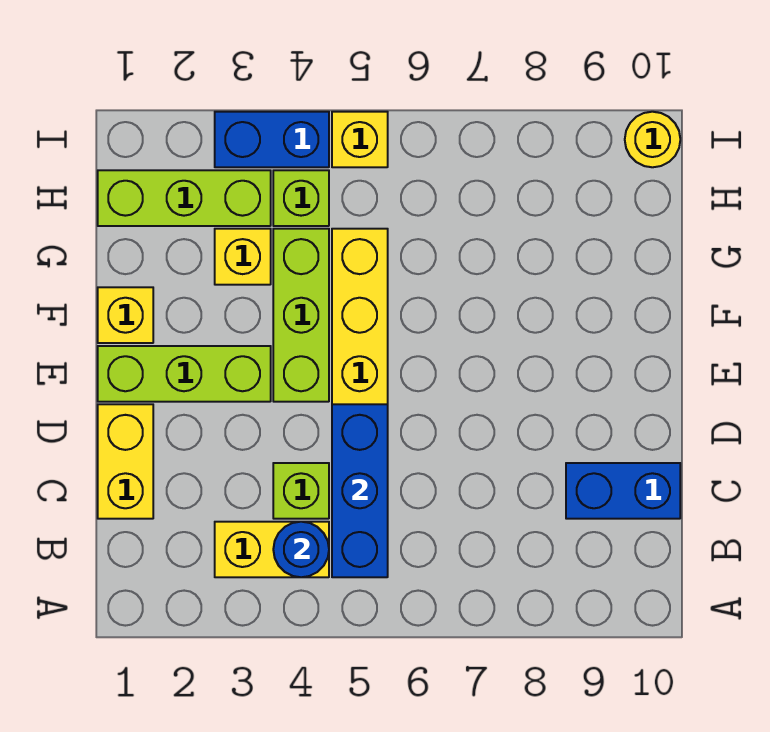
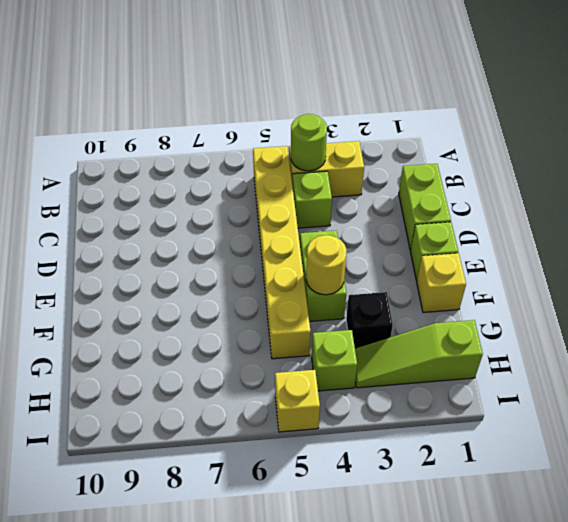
blue 1x1 round brick [273,522,329,577] -> lime 1x1 round brick [291,114,327,171]
blue 1x3 brick [332,404,388,577] -> none
yellow 1x2 brick [98,404,153,519] -> lime 1x2 brick [399,164,451,250]
blue 1x2 brick [566,463,680,519] -> none
lime 1x3 brick [98,346,271,402] -> lime 1x1 brick [410,222,458,280]
lime 1x3 brick [273,229,329,402] -> lime 1x2 brick [300,230,346,321]
yellow 1x1 brick [215,229,271,285] -> black 1x1 brick [346,292,393,349]
lime 1x3 brick [98,170,271,226] -> lime 1x3 slope [355,320,483,388]
blue 1x2 brick [215,112,329,167] -> none
yellow 1x1 round brick [625,112,680,167] -> yellow 1x1 round brick moved to [306,235,347,295]

